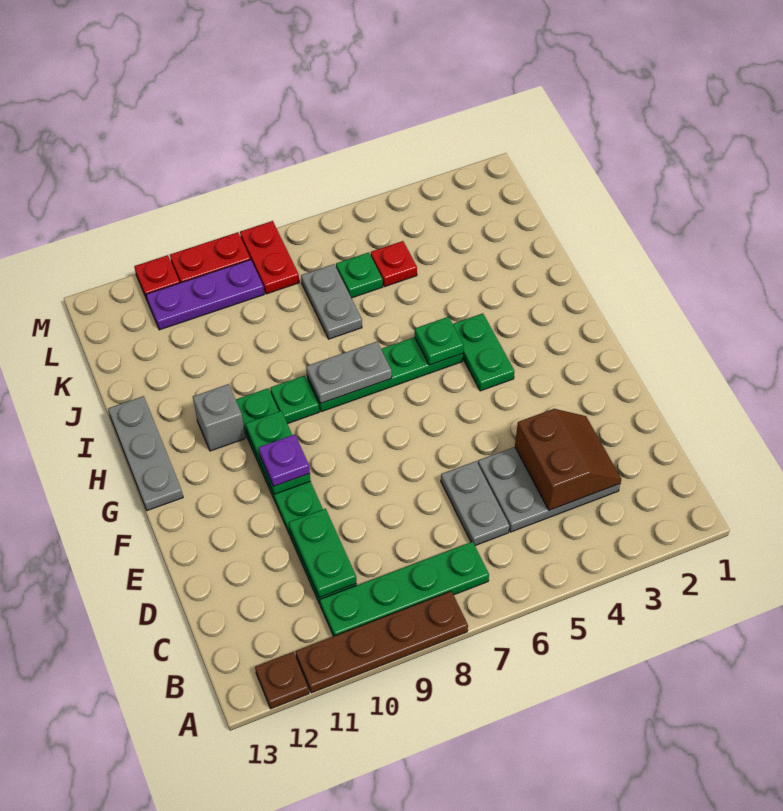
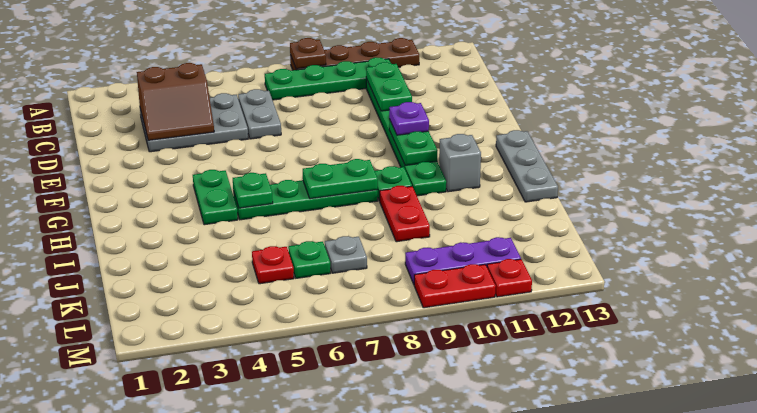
brown 1x1 plate [255,652,309,709] -> brown 1x1 plate moved to [290,38,326,69]
brown 2x2 slope [515,409,621,510] -> brown 2x2 slope turned to [137,63,214,140]
grey 1x2 plate [306,342,392,404] -> green 1x2 plate [303,159,378,199]
grey 1x2 plate [301,264,362,339] -> grey 1x1 plate [325,236,367,273]
red 1x2 plate [240,221,299,294] -> red 1x2 plate moved to [380,186,430,242]

